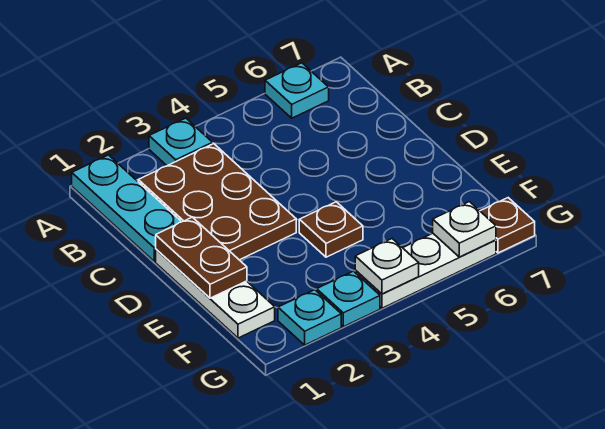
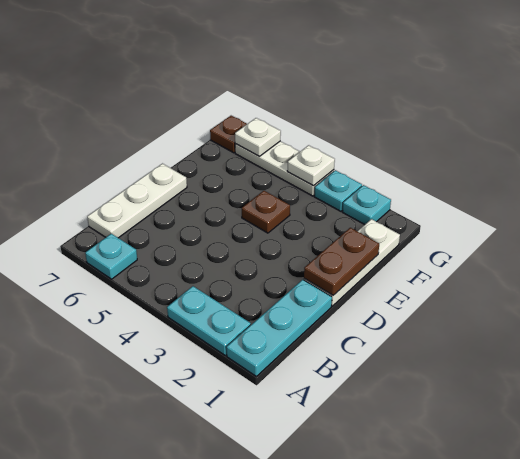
cyan 1x1 plate [149,118,212,166] -> cyan 1x2 plate [167,286,251,355]
brown 2x3 plate [138,144,296,260] -> none
none -> white 1x3 plate [87,164,187,238]

